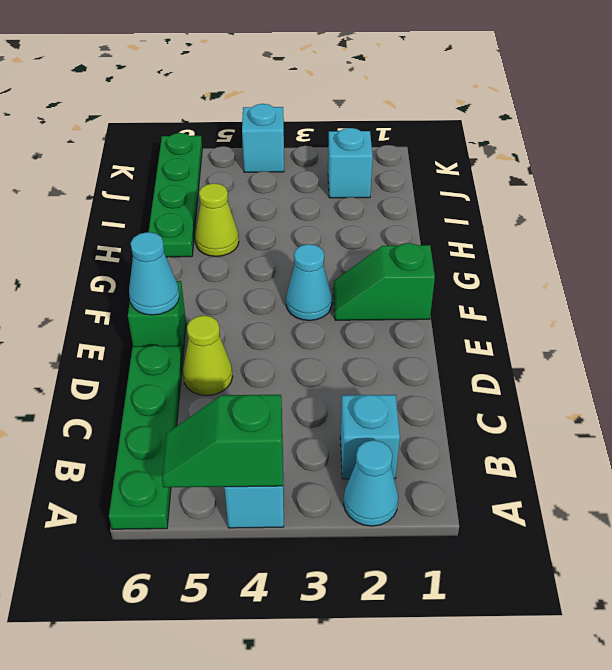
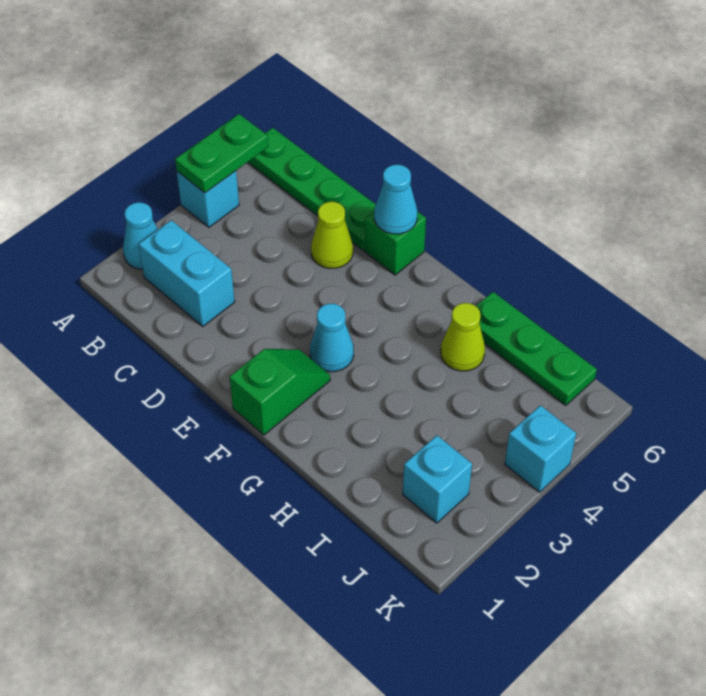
green 1x2 slope [162,395,283,487] -> green 1x2 plate [175,114,268,193]
cyan 1x1 brick [340,395,400,479] -> cyan 1x2 brick [139,220,235,326]
green 1x4 plate [148,133,202,257] -> green 1x3 plate [476,292,597,406]

